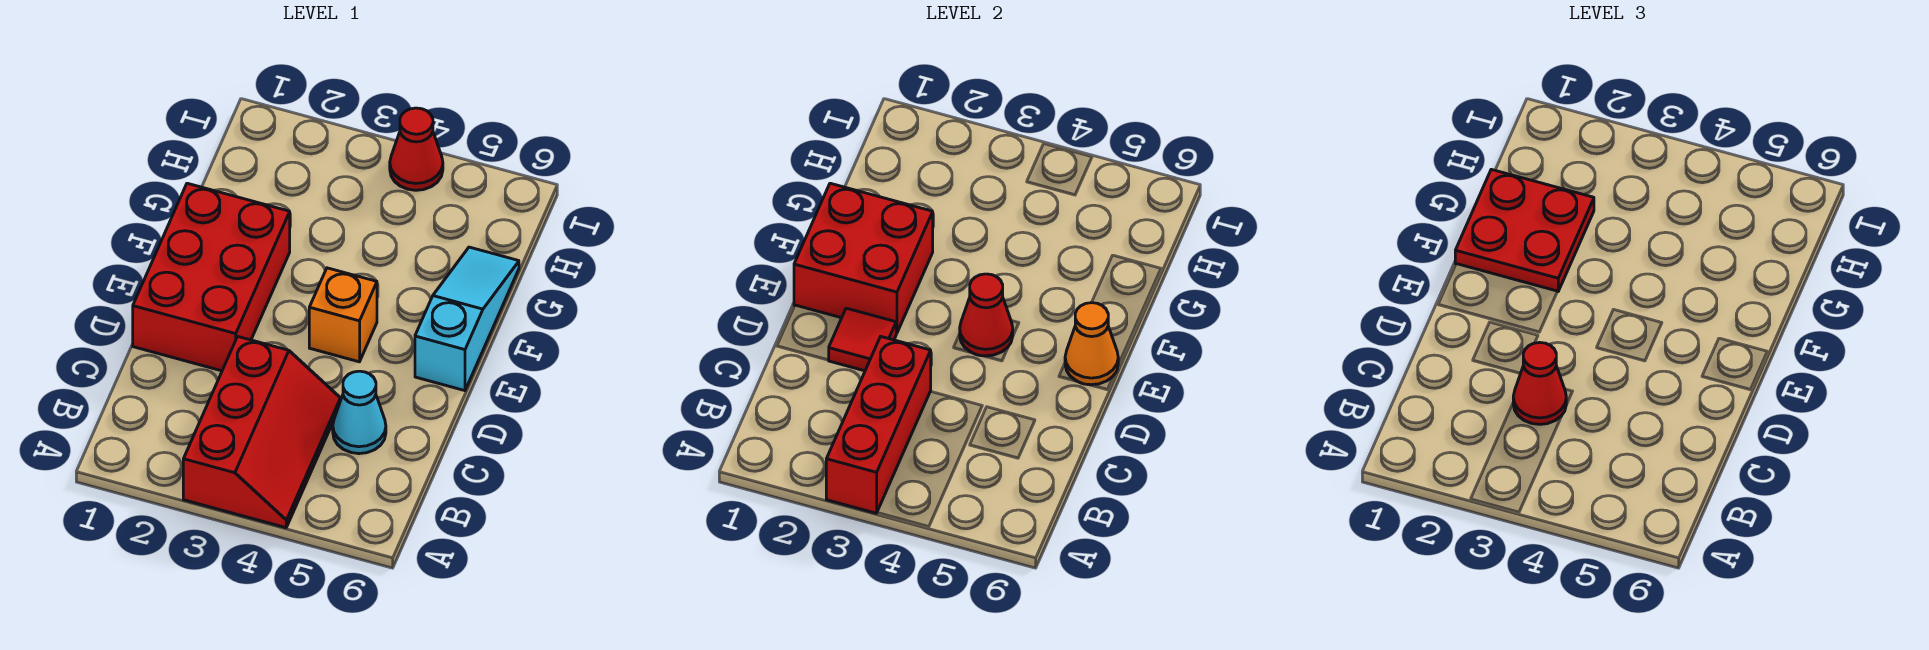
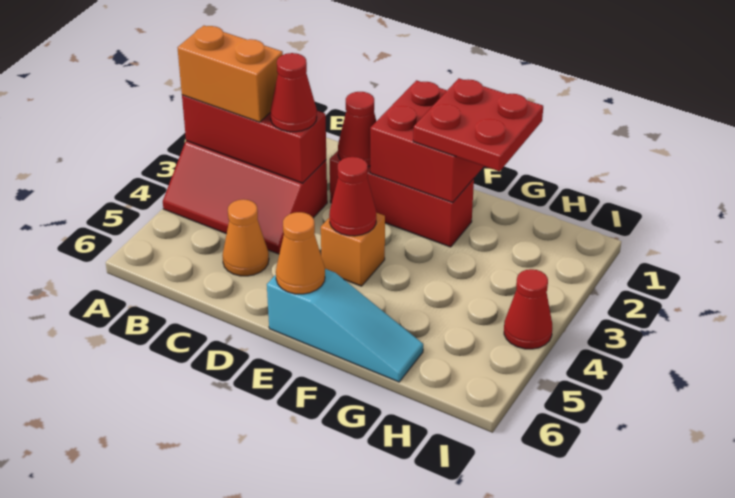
none -> orange 1x2 brick [177,26,283,122]
cyan 1x1 cone [333,371,386,454] -> orange 1x1 cone [222,199,269,276]
red 2x3 brick [133,183,290,371] -> red 1x3 brick [330,151,474,247]
red 1x1 tile [829,308,896,371] -> red 1x1 cone [338,92,376,166]

